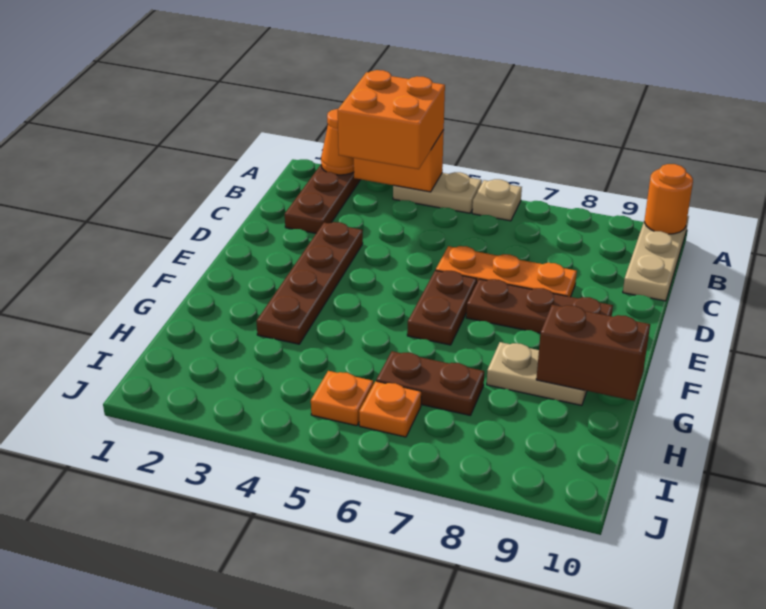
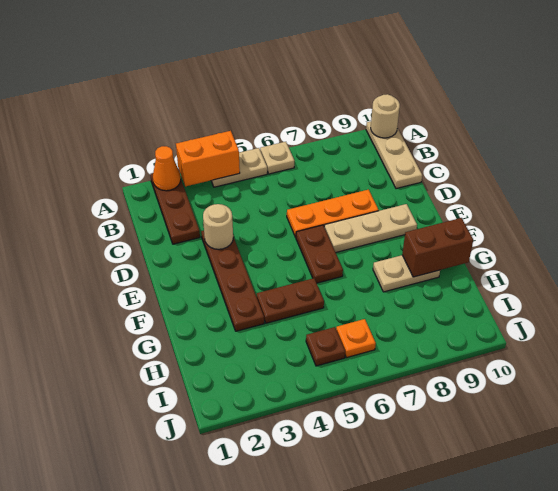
orange 2x2 brick [338,70,445,169] -> none
orange 1x1 round brick [645,164,693,234] -> tan 1x1 round brick [371,94,400,138]
none -> tan 1x1 round brick [203,204,233,249]
brown 1x3 plate [466,279,613,333] -> tan 1x3 plate [324,204,417,253]
brown 1x2 plate [376,351,484,415] -> brown 1x2 plate moved to [257,278,324,323]
orange 1x1 plate [311,371,373,426] -> brown 1x1 plate [306,327,345,366]

